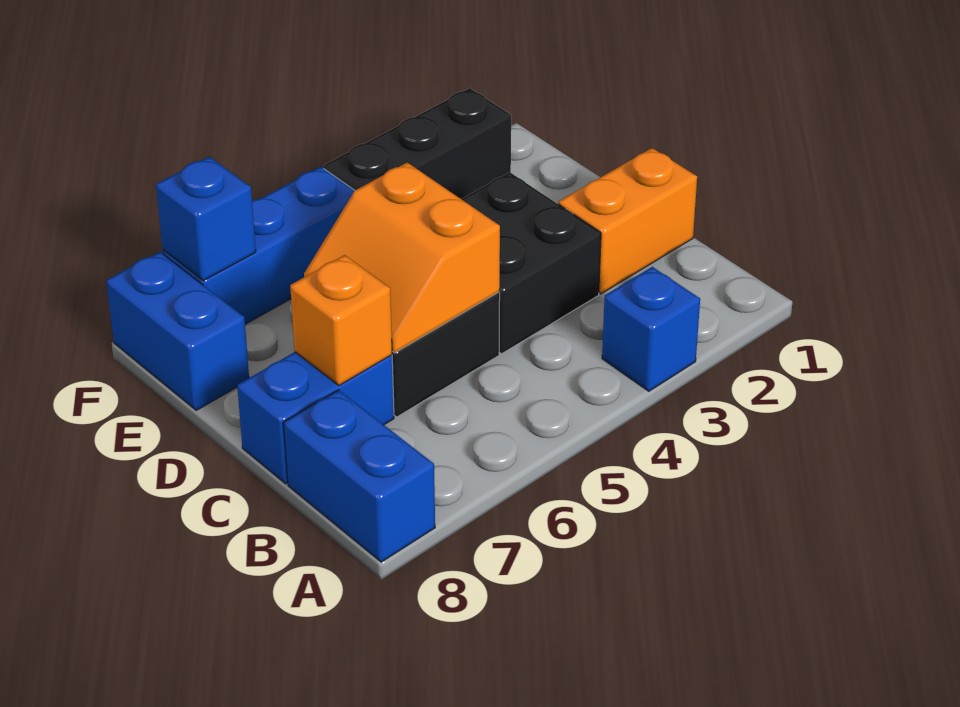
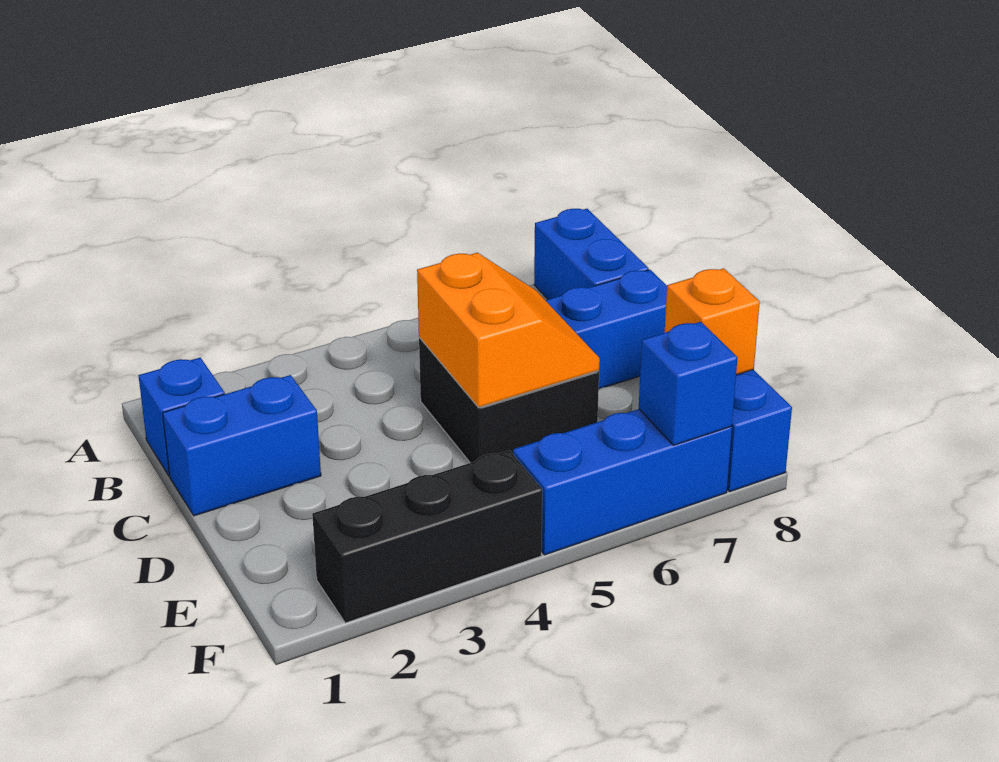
blue 1x1 brick [602,267,700,391] -> blue 1x1 brick moved to [139,358,225,476]
orange 1x2 brick [558,148,697,294] -> blue 1x2 brick [163,375,321,516]
black 2x2 brick [462,172,601,354] -> none
orange 1x1 brick [290,255,392,385] -> orange 1x1 brick moved to [665,268,760,375]

